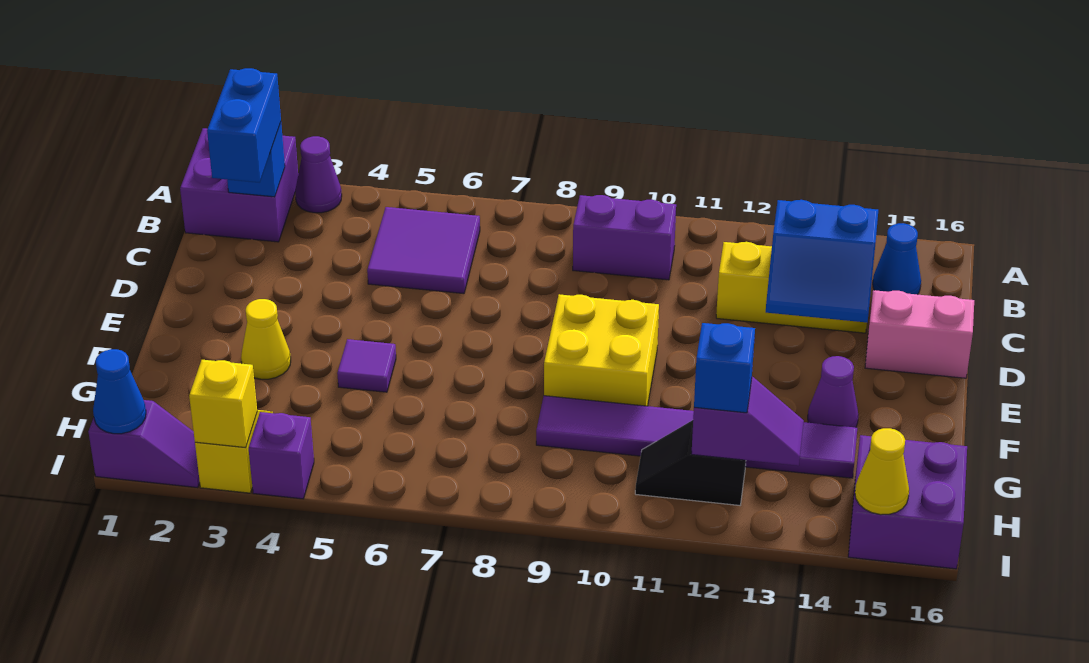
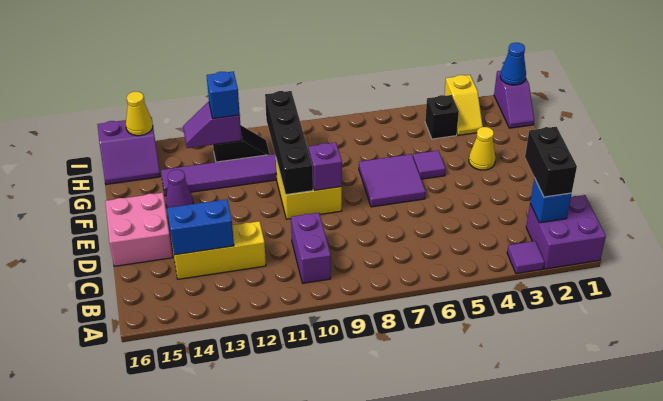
purple 1x1 cone [295,136,342,213] -> purple 1x1 tile [507,241,545,274]
blue 1x2 brick [207,68,281,183] -> black 1x2 brick [525,127,577,197]
purple 2x2 tile [367,207,480,294] -> purple 2x2 tile moved to [359,154,426,207]
purple 1x2 brick [573,195,676,280] -> purple 1x2 brick turned to [291,213,331,283]
blue 1x1 cone [873,223,921,295] -> none
pink 1x2 brick [865,290,974,378] -> pink 2x2 brick [105,193,173,266]
none -> black 1x4 brick [265,91,313,195]
none -> black 1x1 brick [425,95,459,139]
purple 2x2 brick [848,435,967,569] -> purple 2x2 slope [97,117,160,184]
purple 1x2 slope [88,400,200,488] -> purple 1x2 slope turned to [494,71,534,128]
yellow 1x1 brick [189,360,257,448] -> none
purple 1x1 brick [249,412,314,499] -> purple 1x1 brick moved to [309,142,342,191]

